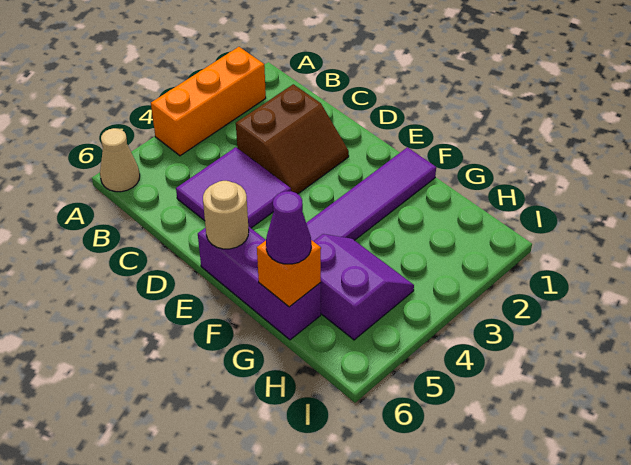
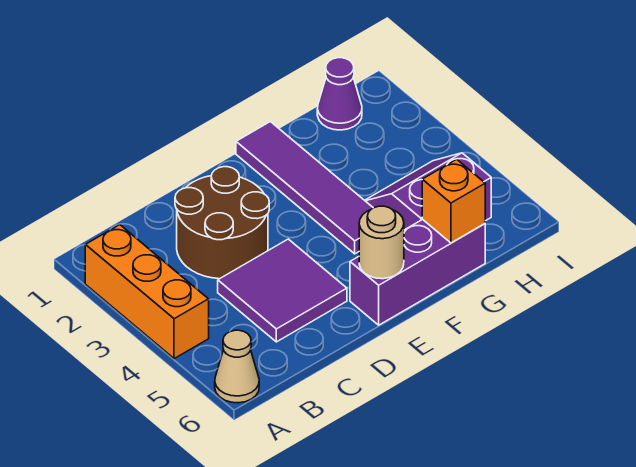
brown 2x2 slope [236,84,349,194] -> brown 2x2 round brick [175,167,269,279]
purple 1x1 cone [266,191,311,264] -> purple 1x1 cone moved to [317,58,362,130]

